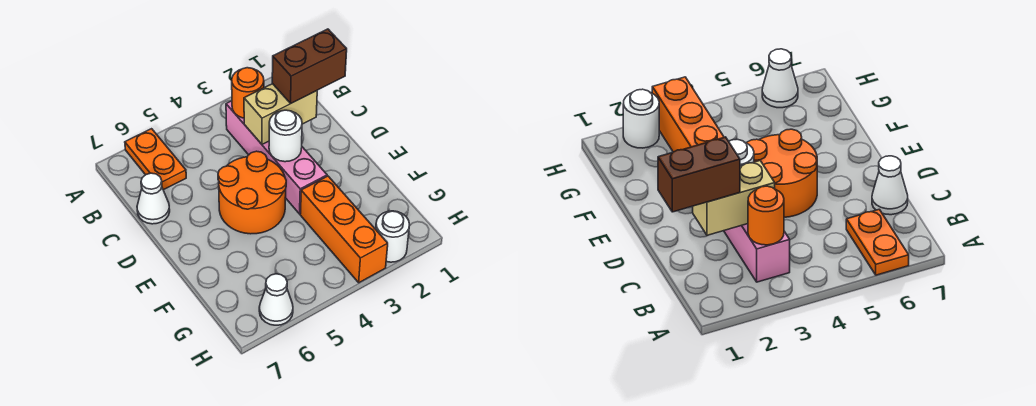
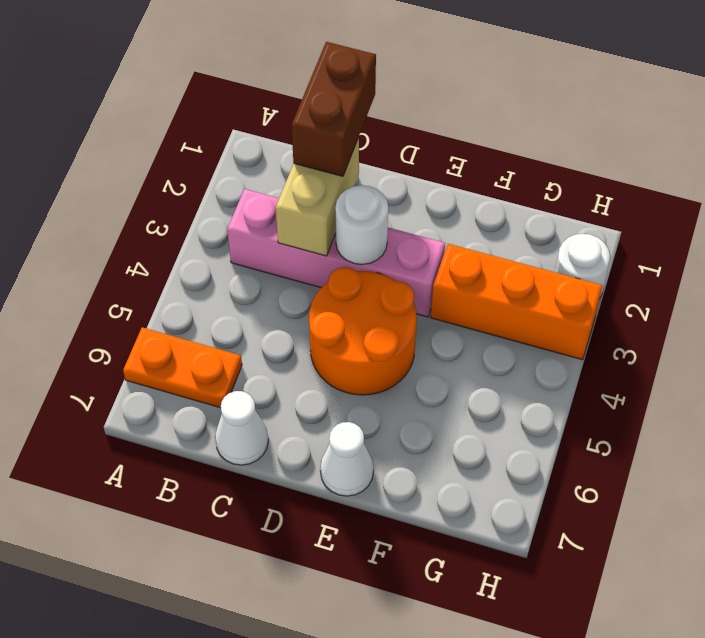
orange 1x1 round brick [232,68,264,118] -> none
white 1x1 cone [259,274,293,325] -> white 1x1 cone moved to [320,422,374,496]

